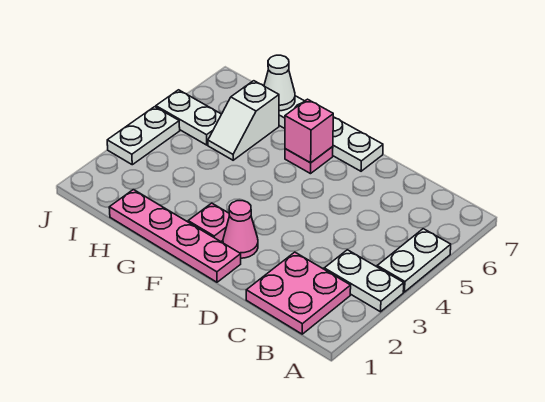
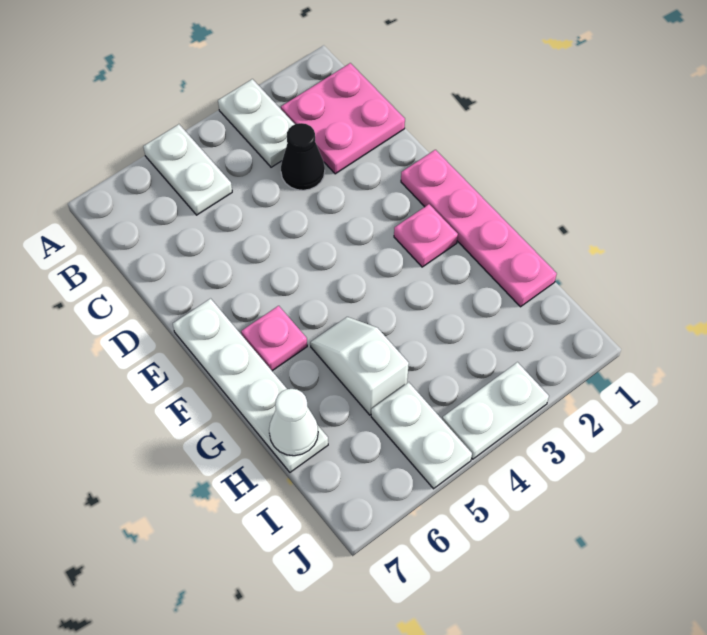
white 1x2 plate [377,229,451,292] -> white 1x2 plate turned to [143,124,232,215]
none -> black 1x1 cone [281,123,325,190]
pink 1x1 cone [223,201,258,258] -> none
pink 1x1 brick [285,99,333,163] -> none
white 1x2 slope [208,81,279,160] -> white 1x2 slope turned to [310,317,409,415]

